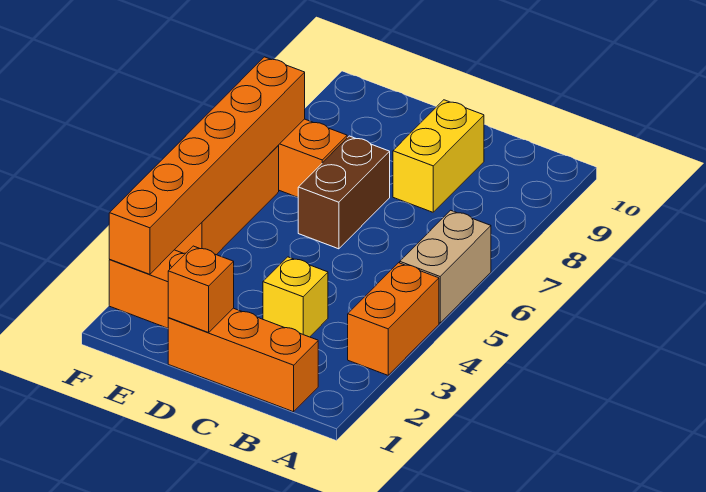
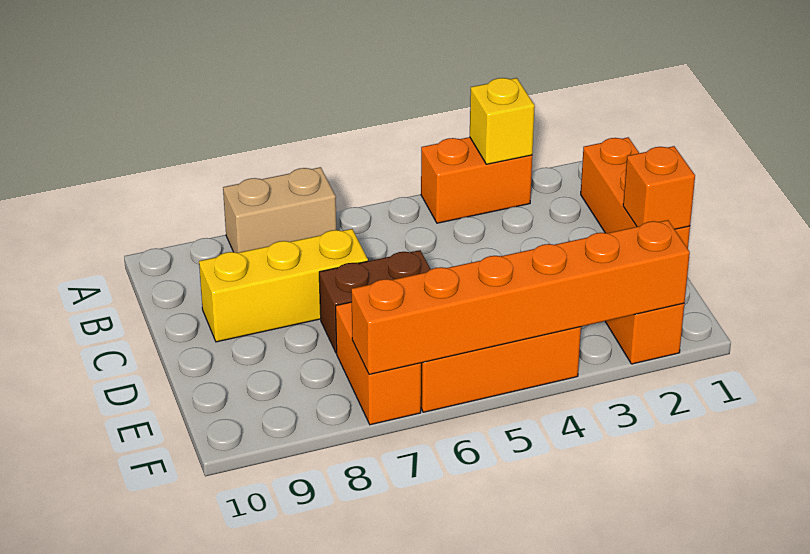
tan 1x2 brick [400,210,491,323] -> tan 1x2 brick moved to [223,167,336,253]
yellow 1x1 brick [263,257,328,337] -> yellow 1x1 brick moved to [470,78,535,164]
yellow 1x2 brick [393,100,484,212] -> yellow 1x3 brick [199,229,368,342]

